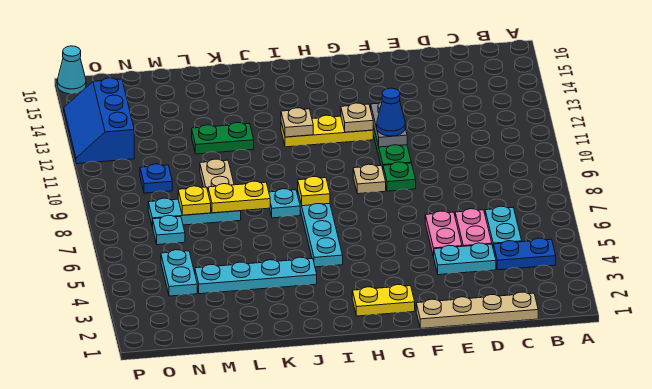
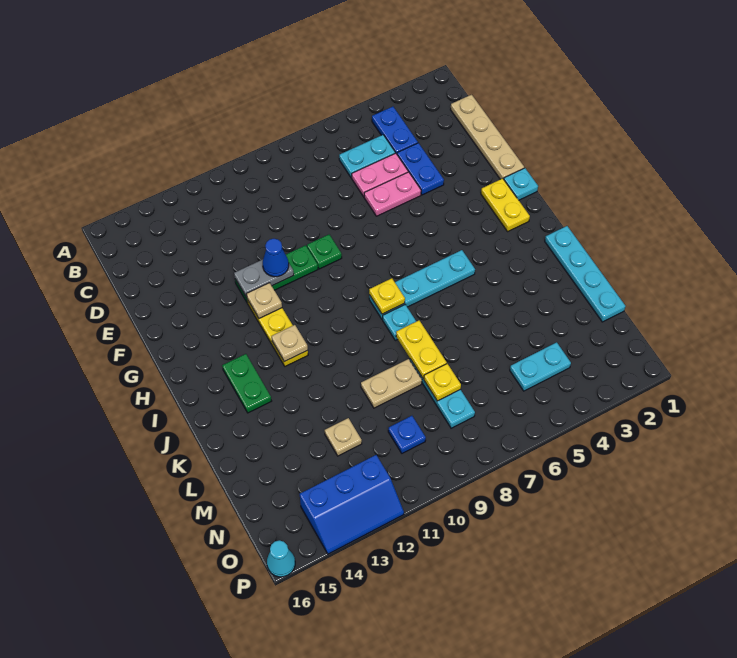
cyan 1x2 plate [434,243,496,275] -> blue 1x2 plate [397,143,444,195]
tan 1x1 plate [353,164,386,194] -> tan 1x1 plate moved to [325,418,362,456]
cyan 1x4 plate [195,257,317,294] -> cyan 1x4 plate moved to [545,226,626,322]
green 1x2 plate [192,123,254,154] -> green 1x2 plate moved to [222,354,271,413]
cyan 1x1 plate [153,215,185,245] -> cyan 1x1 plate moved to [504,168,538,200]

